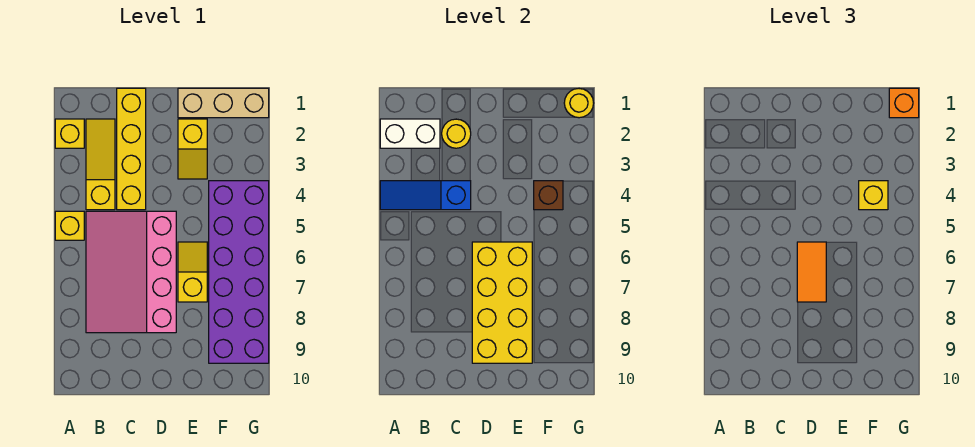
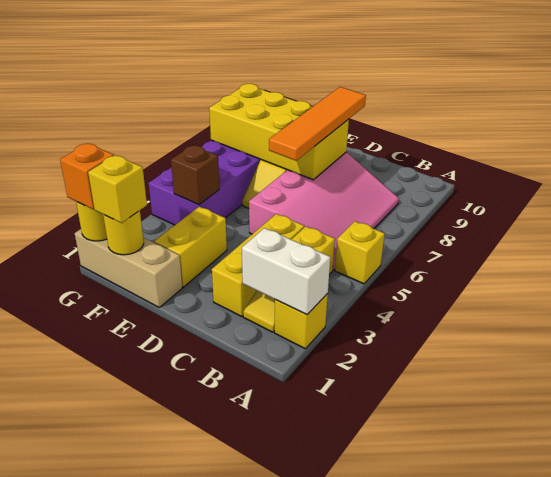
blue 1x3 slope [380,181,471,210] -> none
yellow 1x4 brick [117,88,146,210] -> yellow 1x3 brick [212,214,304,317]
yellow 1x1 round brick [442,119,471,148] -> yellow 1x1 round brick moved to [103,211,144,255]
yellow 2x4 brick [472,242,532,363] -> yellow 2x4 brick turned to [209,84,349,180]
orange 1x2 tile [797,242,826,302] -> orange 1x4 tile [269,87,366,161]
yellow 1x2 slope [178,119,207,179] -> yellow 1x2 brick [154,207,227,287]
yellow 1x1 brick [859,181,888,210] -> yellow 1x1 brick moved to [88,155,147,223]

